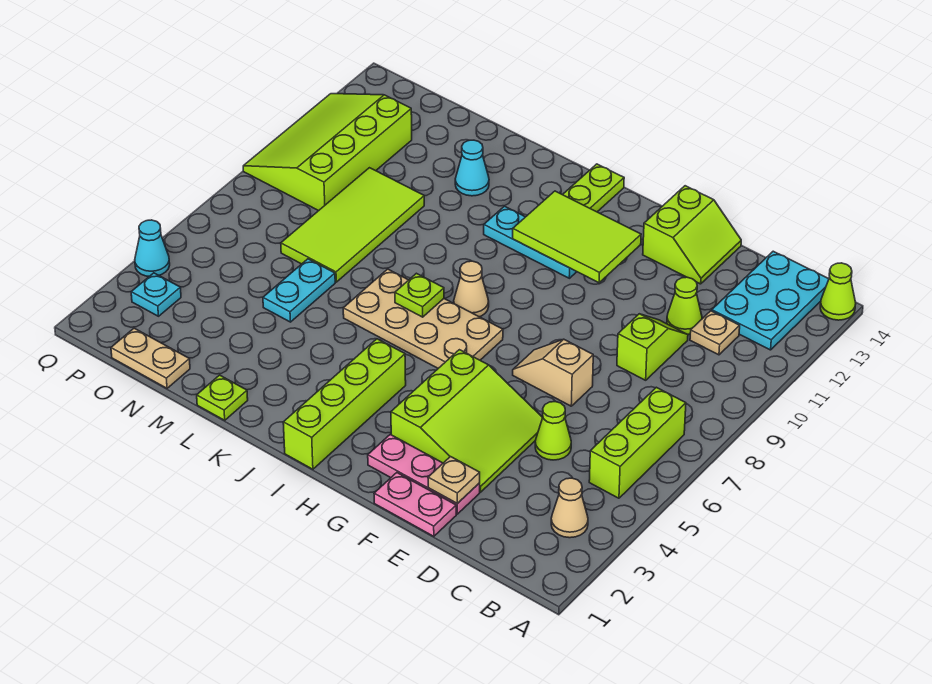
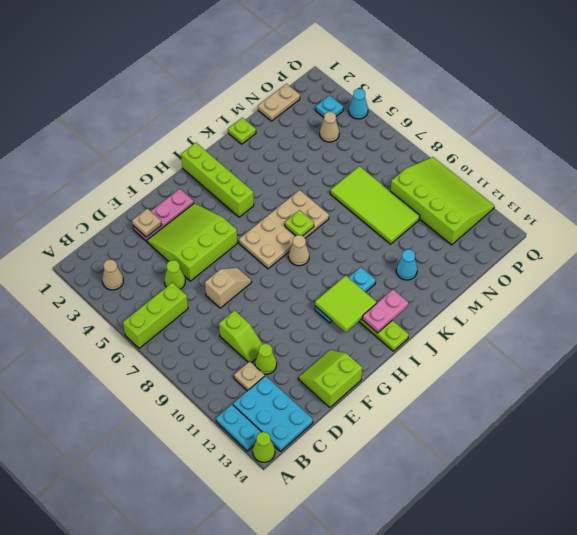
lime 1x3 brick [589,387,686,498] -> lime 1x3 brick turned to [123,282,188,348]
pink 1x2 plate [374,473,456,536] -> pink 1x2 plate moved to [362,290,408,333]
lime 3x3 slope [391,350,543,492] -> lime 3x3 slope turned to [147,203,237,281]
lime 2x2 slope [643,186,741,284] -> lime 2x2 slope turned to [298,350,362,407]
lime 2x3 tile [513,191,641,283] -> lime 2x2 tile [315,275,377,332]
cyan 1x2 plate [263,259,335,322] -> cyan 1x2 plate moved to [216,404,261,451]
none -> tan 1x1 cone [320,112,339,142]

